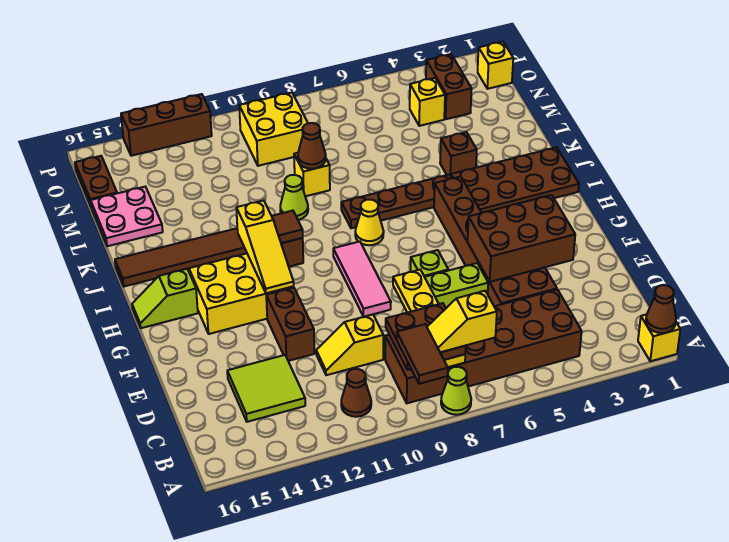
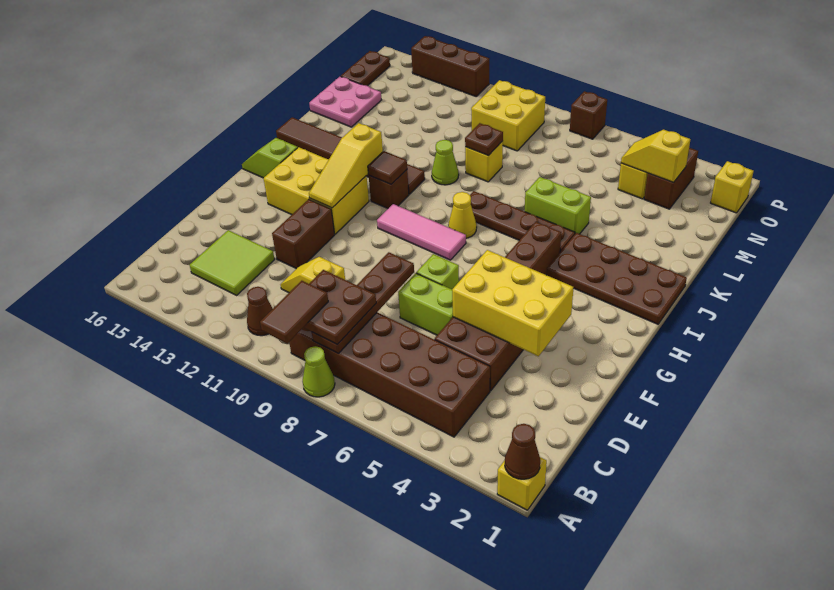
yellow 1x2 slope [427,291,497,352] -> yellow 1x2 slope moved to [621,130,690,182]
yellow 1x4 plate [393,270,465,367] -> brown 1x4 plate [312,252,414,354]
brown 2x3 brick [468,195,575,282] -> yellow 2x3 brick [452,250,574,356]
pink 1x3 tile [333,241,391,317] -> pink 1x3 tile turned to [377,204,466,260]
brown 1x1 brick [440,132,477,176] -> brown 1x1 brick moved to [570,91,607,139]
none -> lime 1x2 brick [525,177,591,234]
brown 1x1 cone [298,123,326,169] -> brown 1x1 plate [465,123,503,156]

